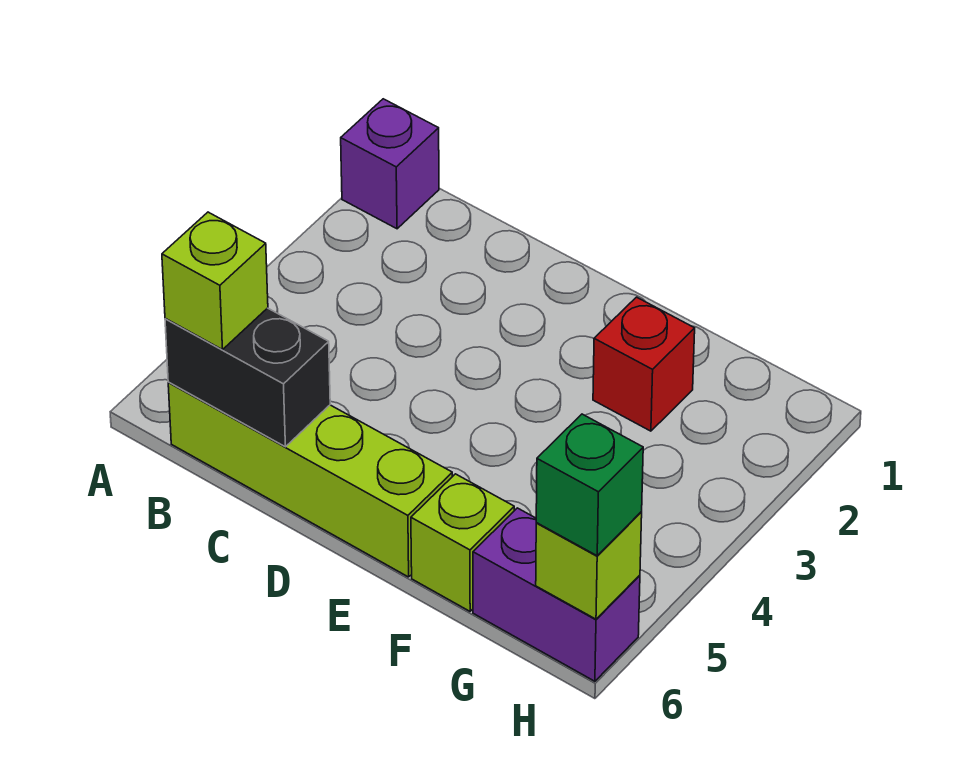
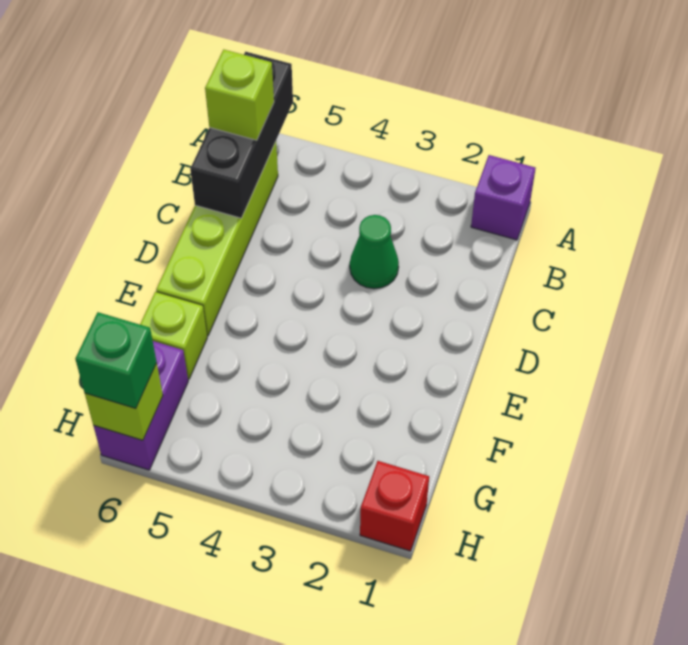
black 1x2 brick [165,308,330,447] -> black 1x3 brick [190,52,293,218]
none -> green 1x1 cone [350,215,399,289]
red 1x1 brick [593,297,695,431] -> red 1x1 brick moved to [360,461,429,551]

